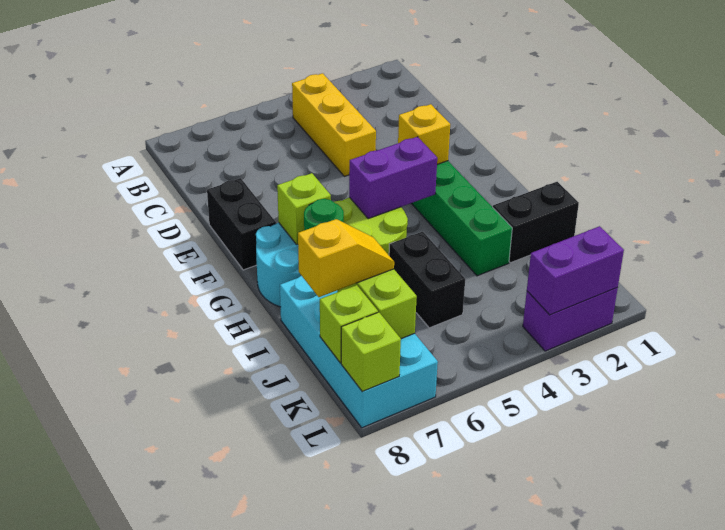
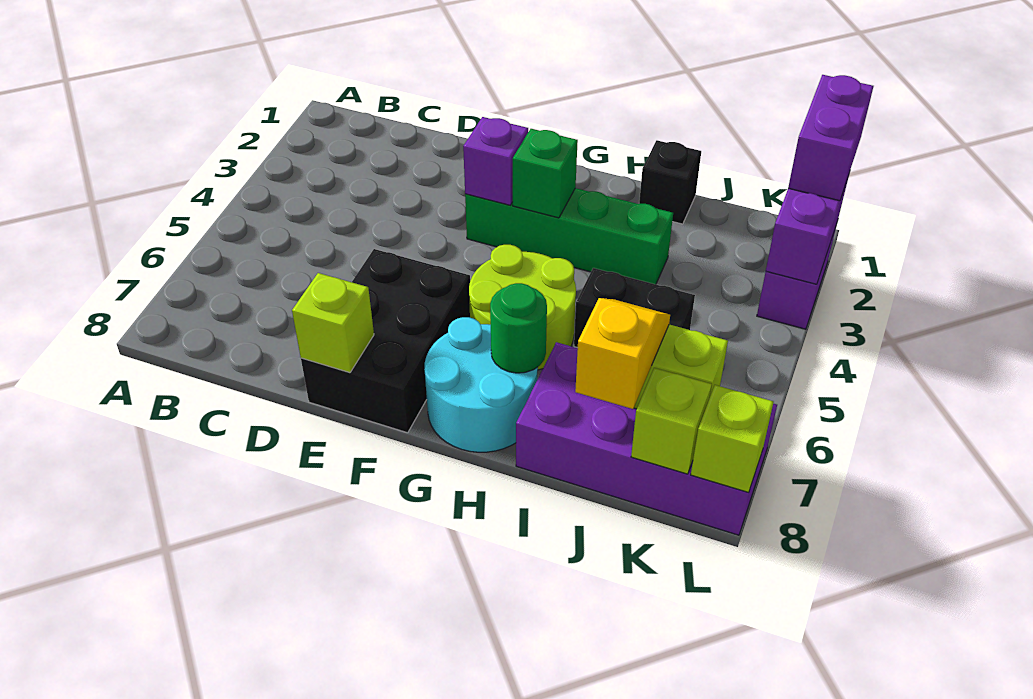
yellow 1x3 brick [292,73,376,176] -> none
black 1x2 brick [207,178,276,270] -> black 2x3 brick [301,249,470,433]
yellow 1x1 brick [398,104,450,164] -> purple 1x1 brick [463,117,528,205]
none -> green 1x1 brick [513,129,578,218]
purple 1x2 brick [349,137,437,219] -> purple 1x2 brick moved to [788,75,874,201]
lime 1x1 brick [277,173,331,244] -> lime 1x1 brick moved to [292,273,374,373]
black 1x2 brick [493,182,579,263] -> black 1x1 brick [639,140,701,224]
cyan 2x4 brick [280,276,438,428] -> purple 2x4 brick [516,342,777,535]

